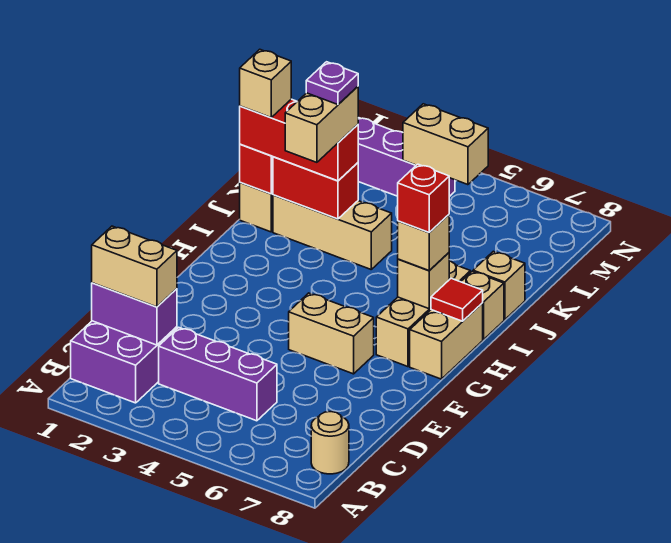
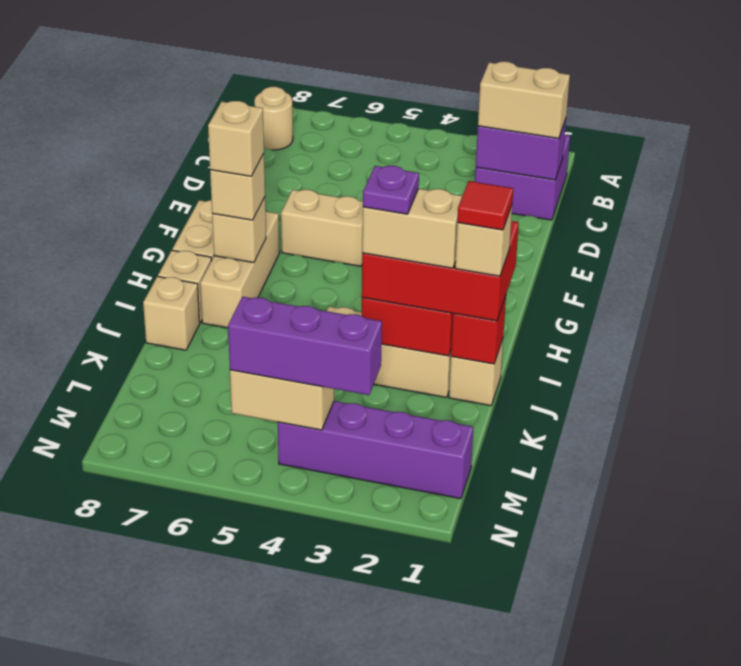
purple 1x3 brick [159,327,277,421] -> purple 1x3 brick moved to [228,297,382,395]
red 1x1 brick [398,164,449,232] -> tan 1x1 brick [208,101,264,176]
red 1x1 tile [431,278,483,321] -> red 1x1 tile moved to [457,181,513,230]
tan 1x2 brick [285,87,358,162] -> tan 1x2 brick turned to [362,189,462,268]
red 1x3 brick [240,99,358,181] -> red 2x3 brick [362,221,519,321]

